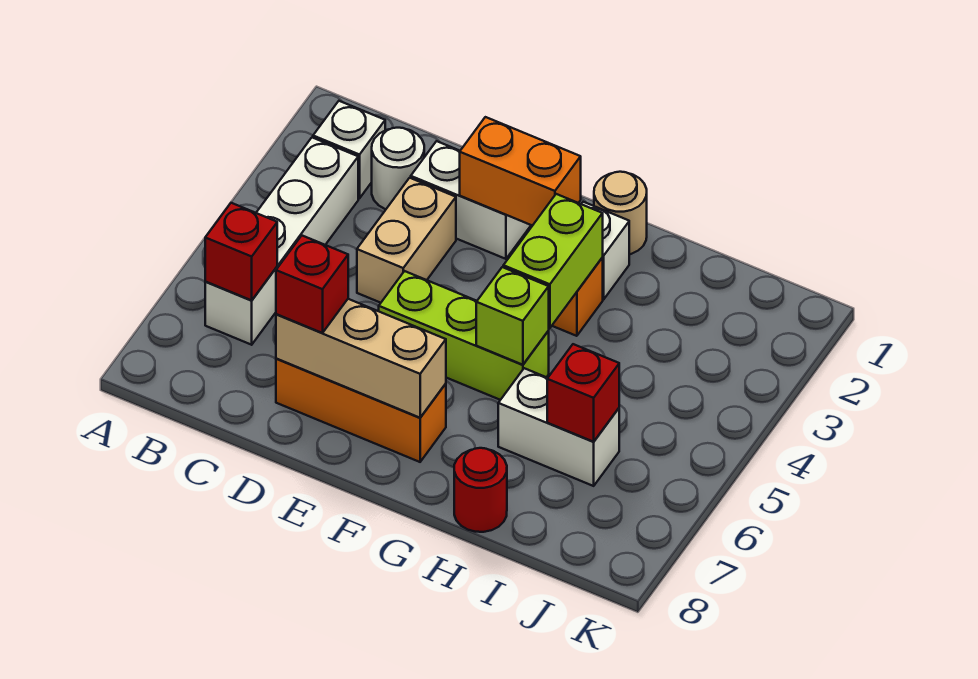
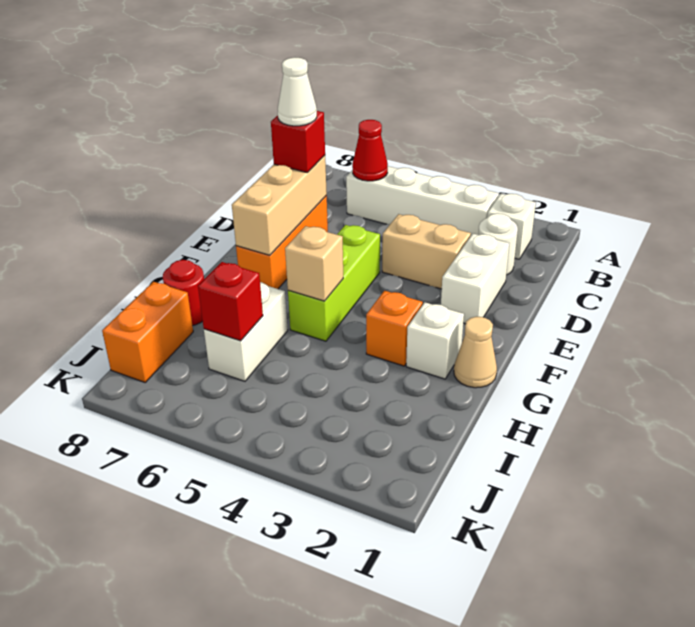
red 1x1 brick [205,203,277,300] -> red 1x1 cone [352,120,388,181]
none -> white 1x1 cone [278,57,317,126]
orange 1x2 brick [460,117,581,226] -> orange 1x2 brick moved to [102,282,193,382]
tan 1x1 round brick [594,172,647,254] -> tan 1x1 cone [454,317,497,388]
lime 1x2 brick [503,194,603,328] -> none
lime 1x1 brick [476,267,549,365] -> tan 1x1 brick [285,226,343,301]

